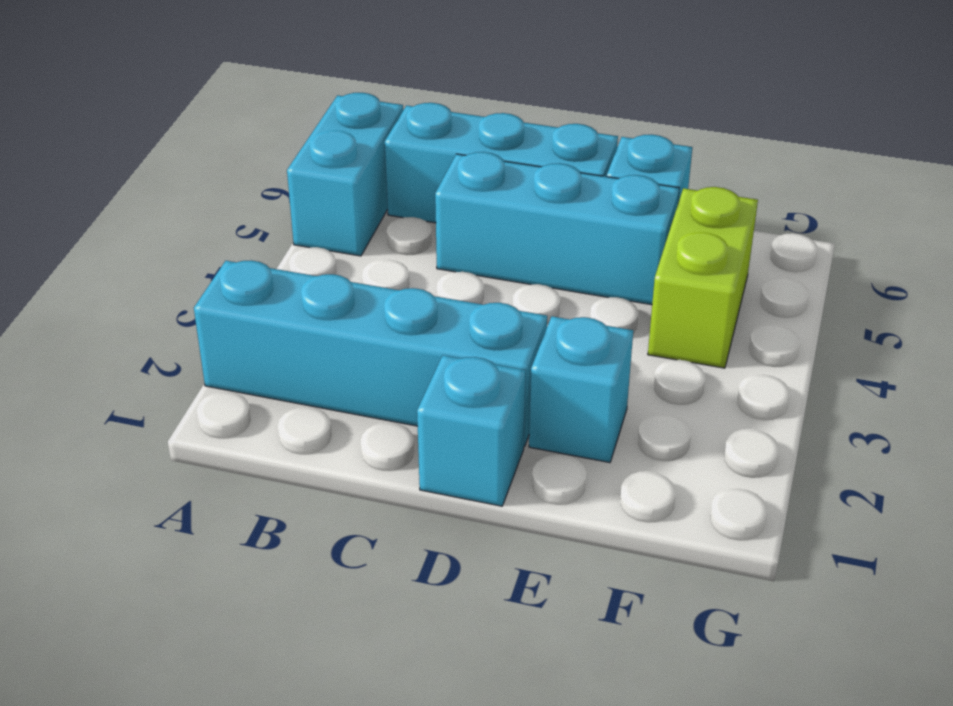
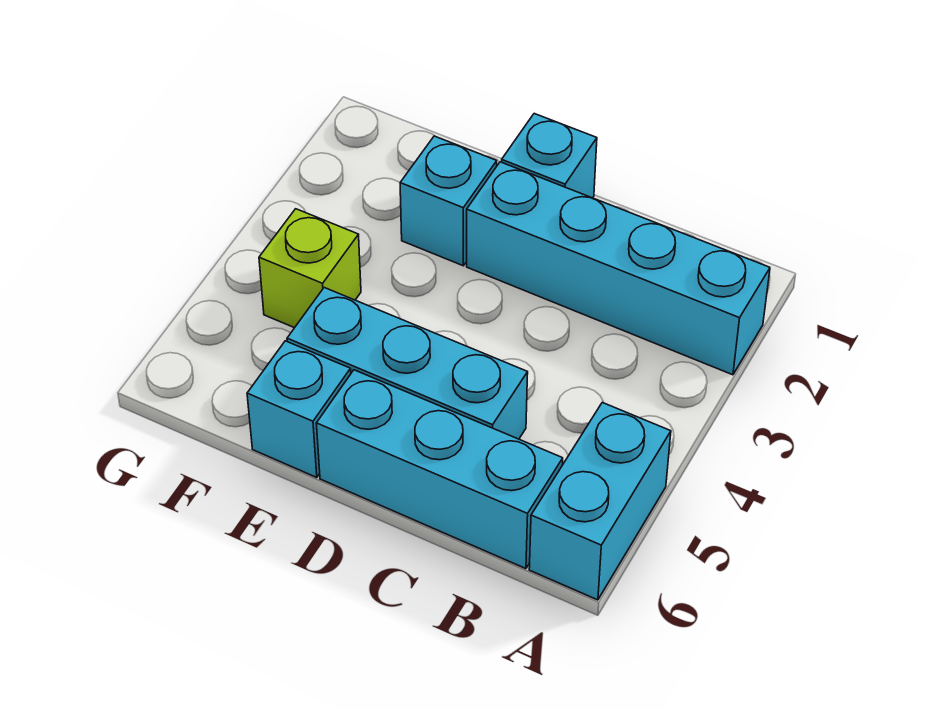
lime 1x2 brick [648,187,758,368] -> lime 1x1 brick [259,209,361,328]

